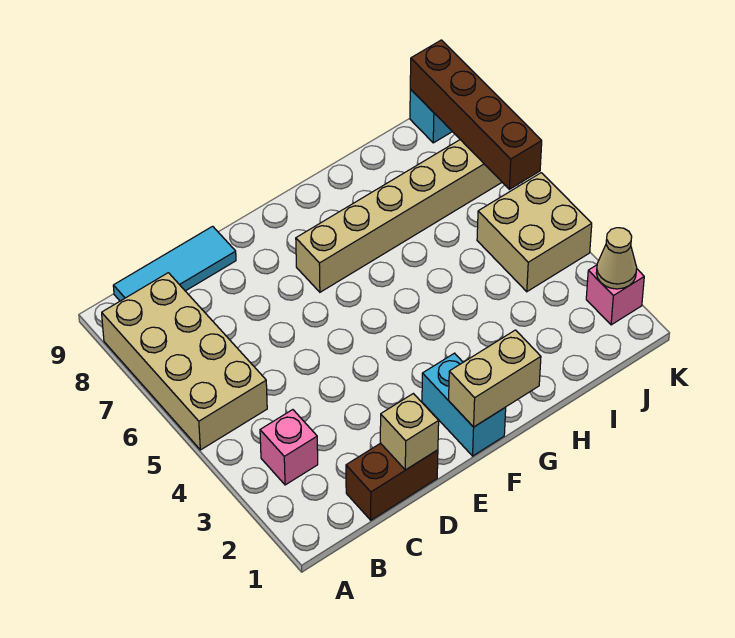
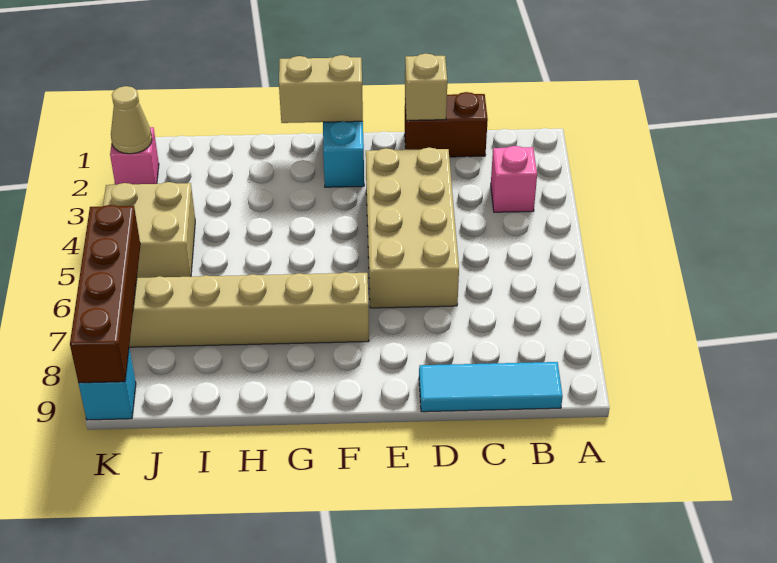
tan 2x4 brick [102,273,267,450] -> tan 2x4 brick moved to [366,148,459,308]

